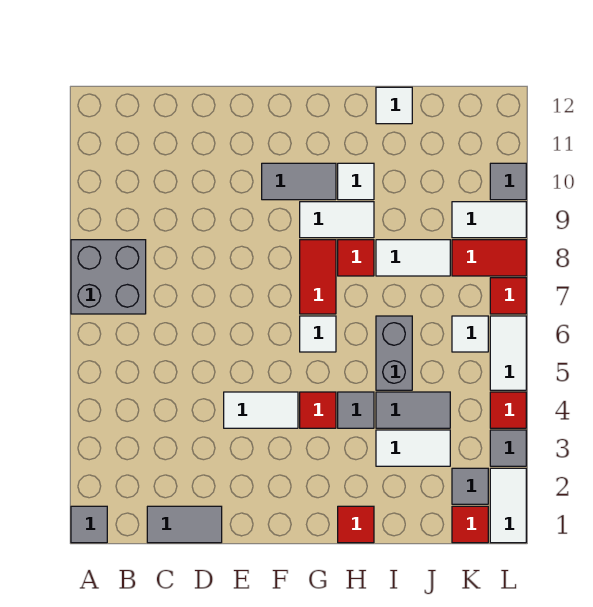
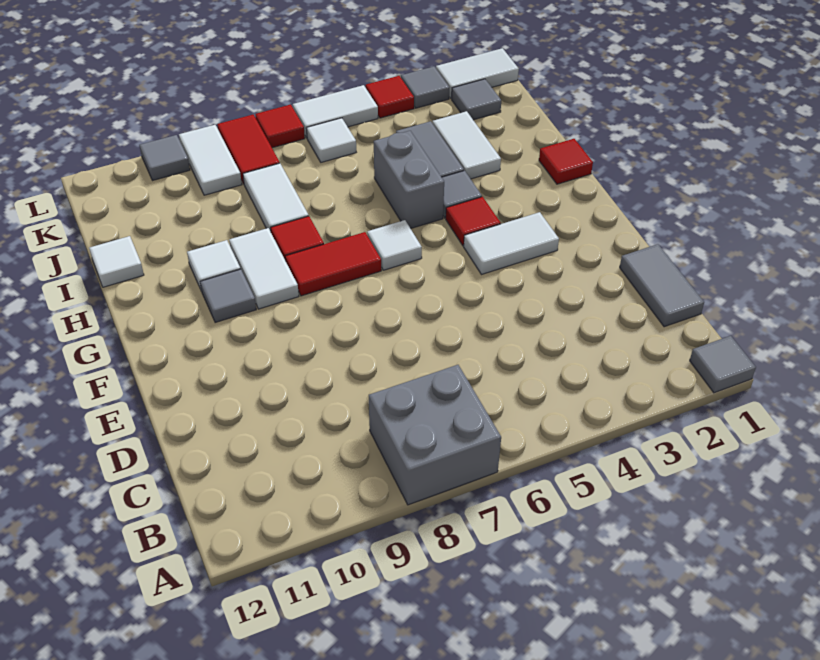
white 1x2 tile [224,392,298,428] -> white 1x2 tile turned to [464,212,559,275]
grey 1x2 tile [262,163,336,200] -> grey 1x1 tile [200,269,256,323]
grey 1x2 brick [376,316,412,390] -> grey 1x2 brick turned to [374,131,444,229]
red 1x1 tile [452,506,488,543] -> none

